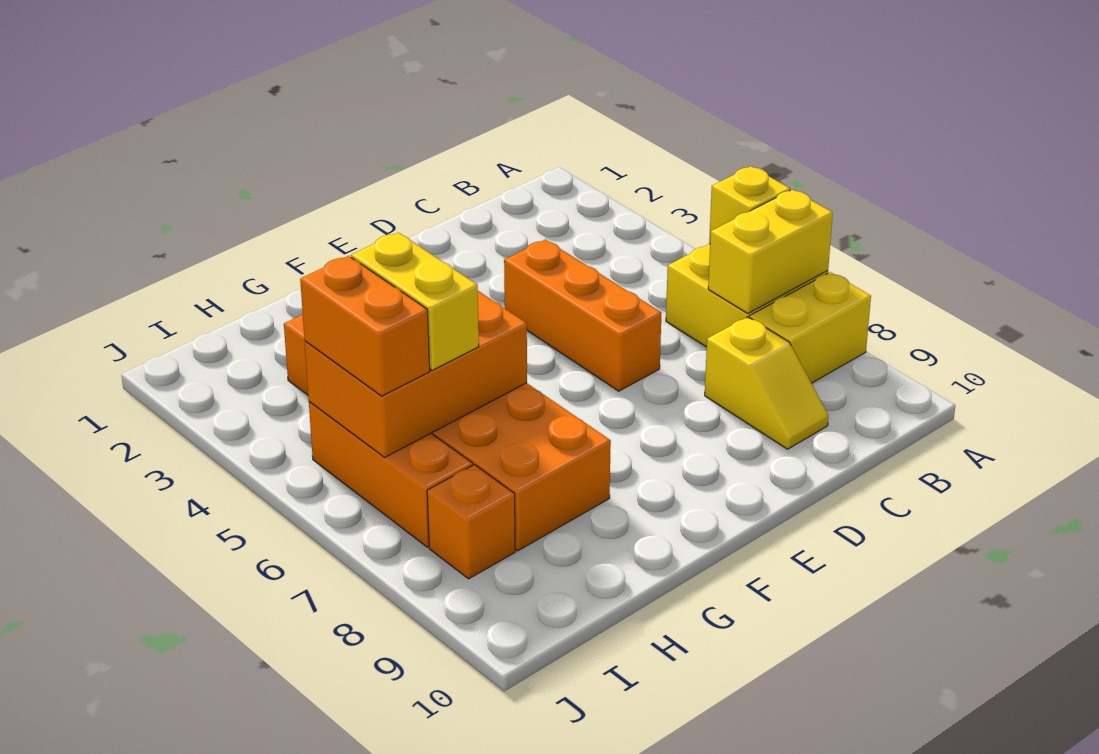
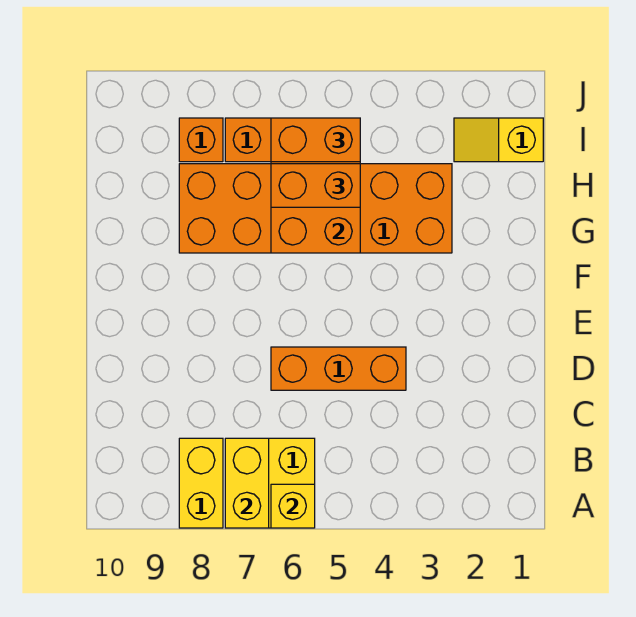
yellow 1x2 slope [705,317,829,449] -> yellow 1x2 slope moved to [454,118,543,162]
yellow 1x2 brick [351,232,479,370] -> orange 1x2 brick [271,164,360,207]

